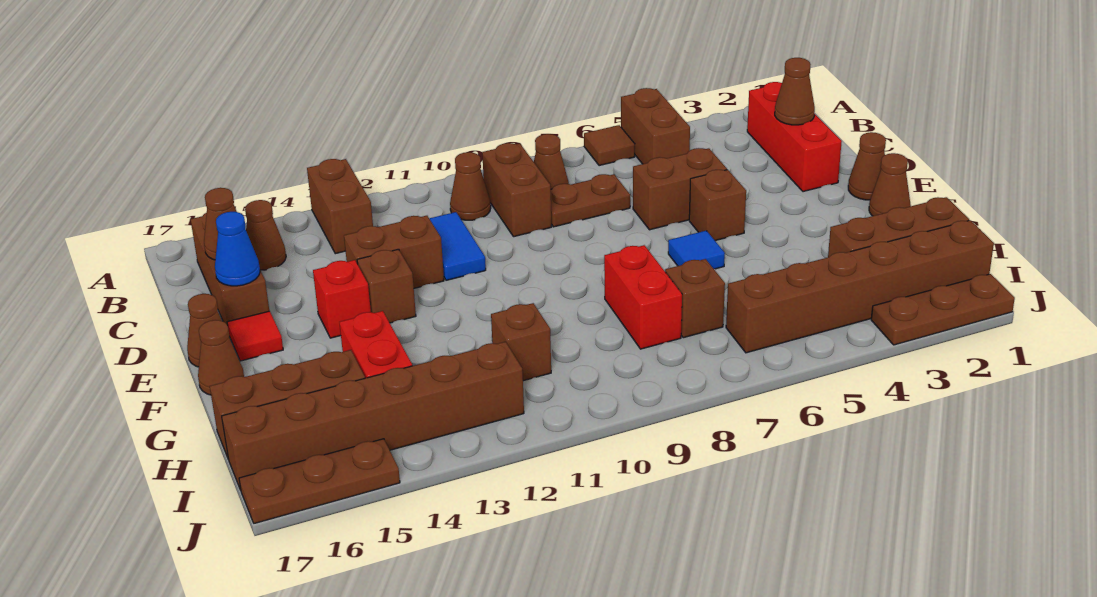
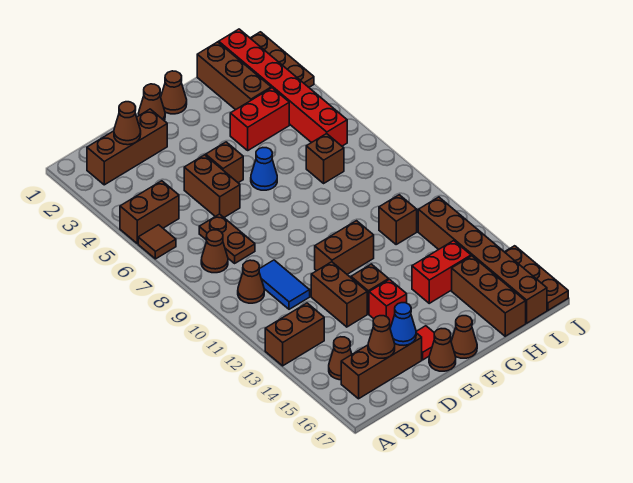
red 1x3 brick [747,82,842,192] -> brown 1x3 brick [87,109,167,185]
brown 1x2 brick [482,143,552,237] -> brown 1x2 brick moved to [315,221,374,274]
blue 1x2 tile [429,212,486,280] -> blue 1x2 tile turned to [259,260,310,309]
blue 1x1 tile [668,231,725,269] -> blue 1x1 cone [251,148,277,190]
red 1x2 brick [604,245,682,349] -> red 1x2 brick moved to [230,88,289,150]
brown 1x6 brick [726,220,994,353] -> red 1x6 brick [219,29,347,146]

